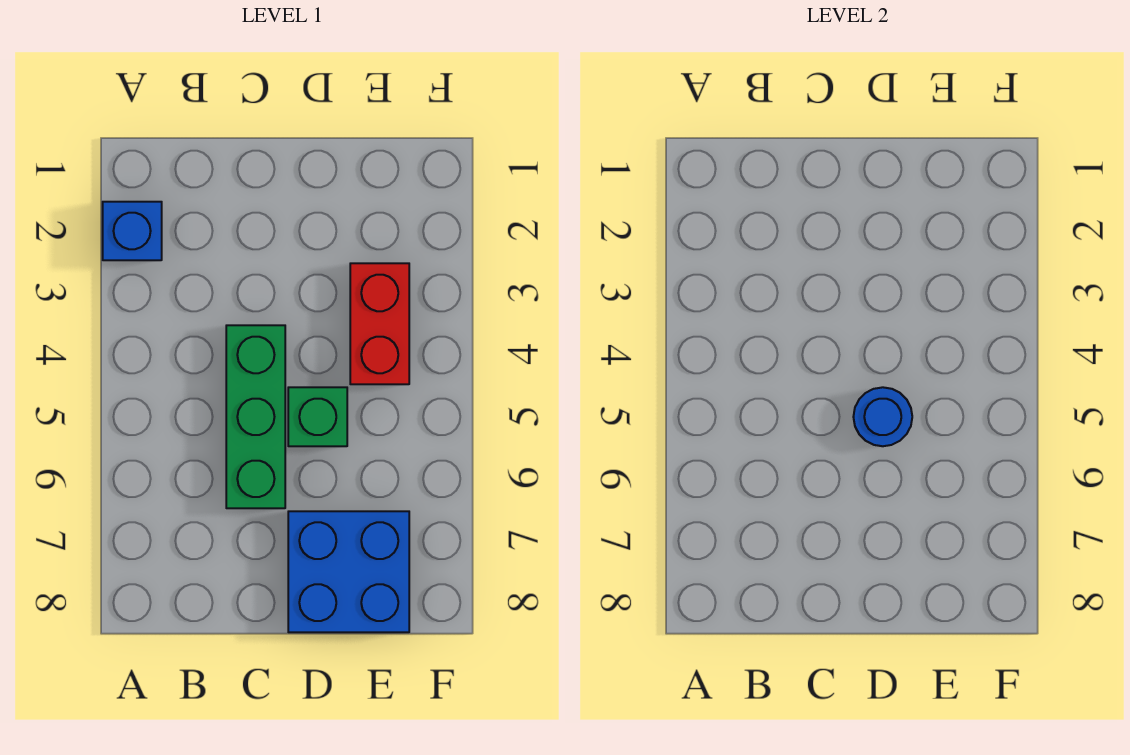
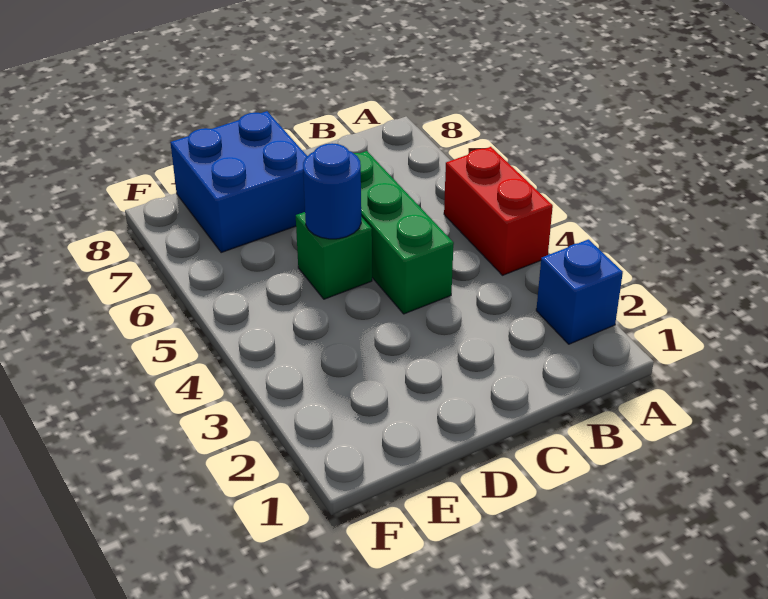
red 1x2 brick [350,263,409,384] -> red 1x2 brick moved to [444,147,553,275]

